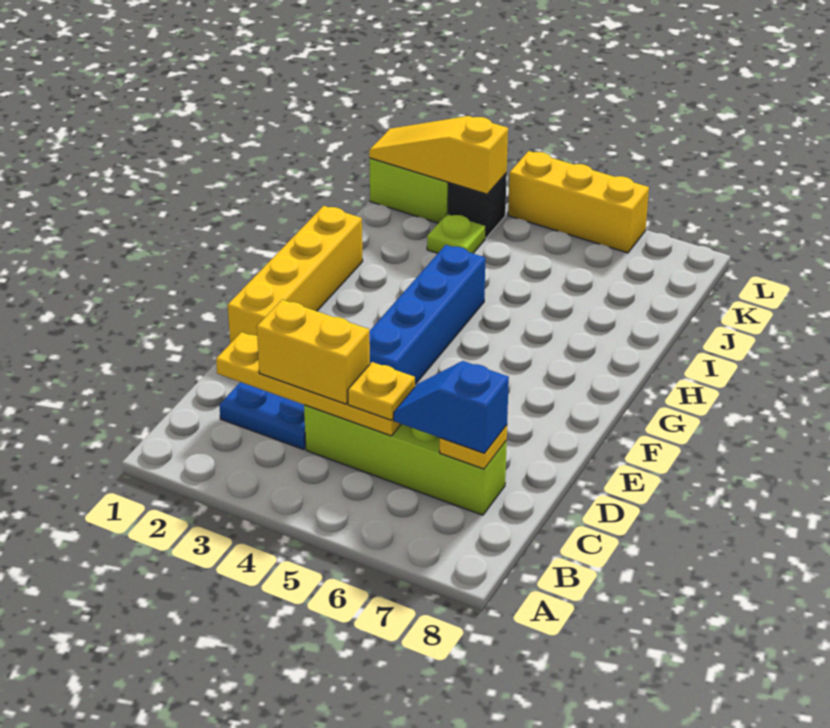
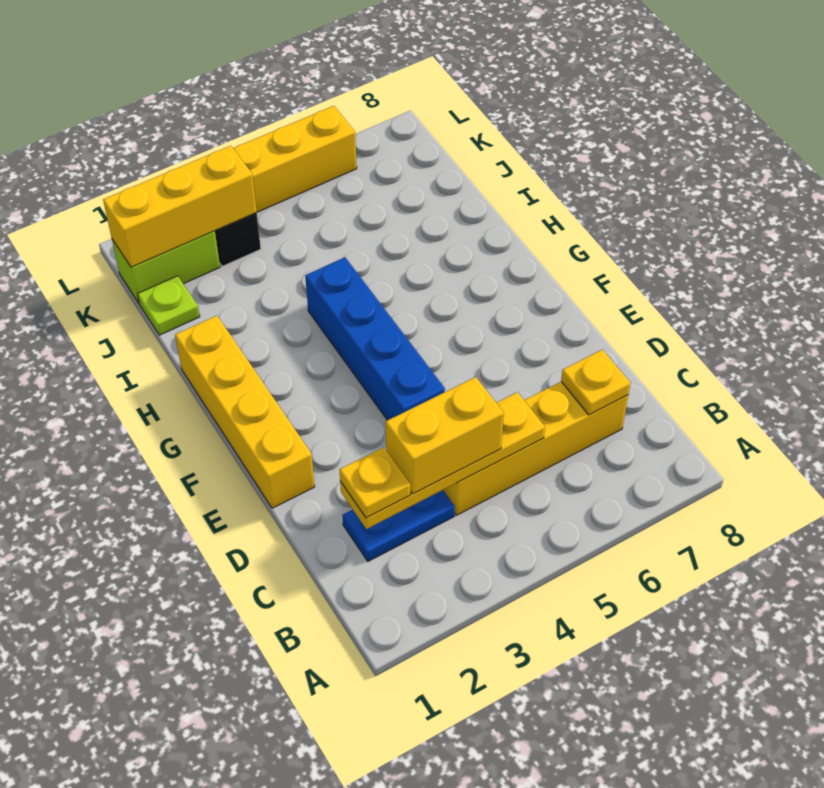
lime 1x4 brick [304,405,507,515] -> yellow 1x4 brick [443,382,628,515]
yellow 1x1 plate [348,362,415,420] -> yellow 1x1 plate moved to [339,447,410,518]
blue 1x2 slope [394,361,509,453] -> none
lime 1x1 plate [427,214,485,253] -> lime 1x1 plate moved to [138,276,200,335]
yellow 1x3 slope [369,116,508,194] -> yellow 1x3 brick [103,146,257,267]

